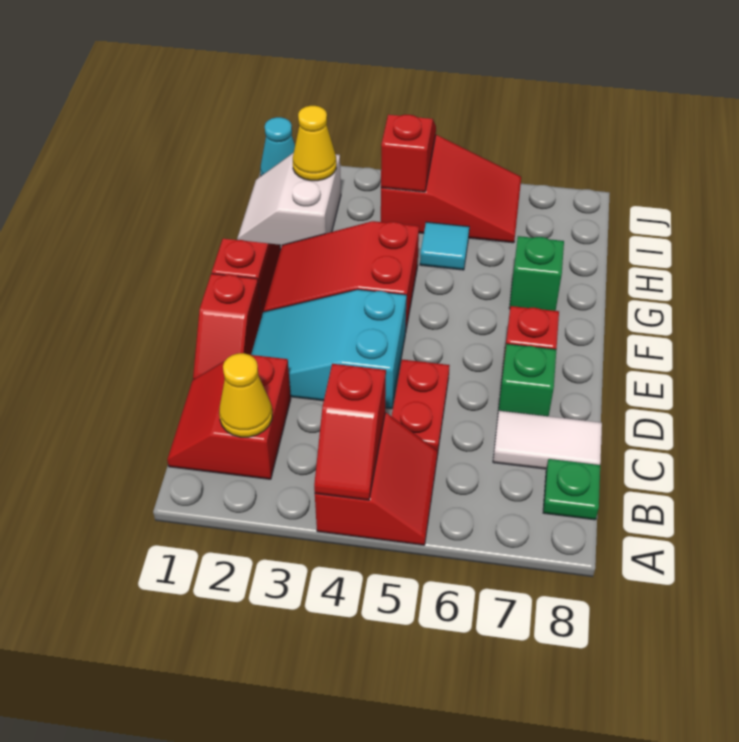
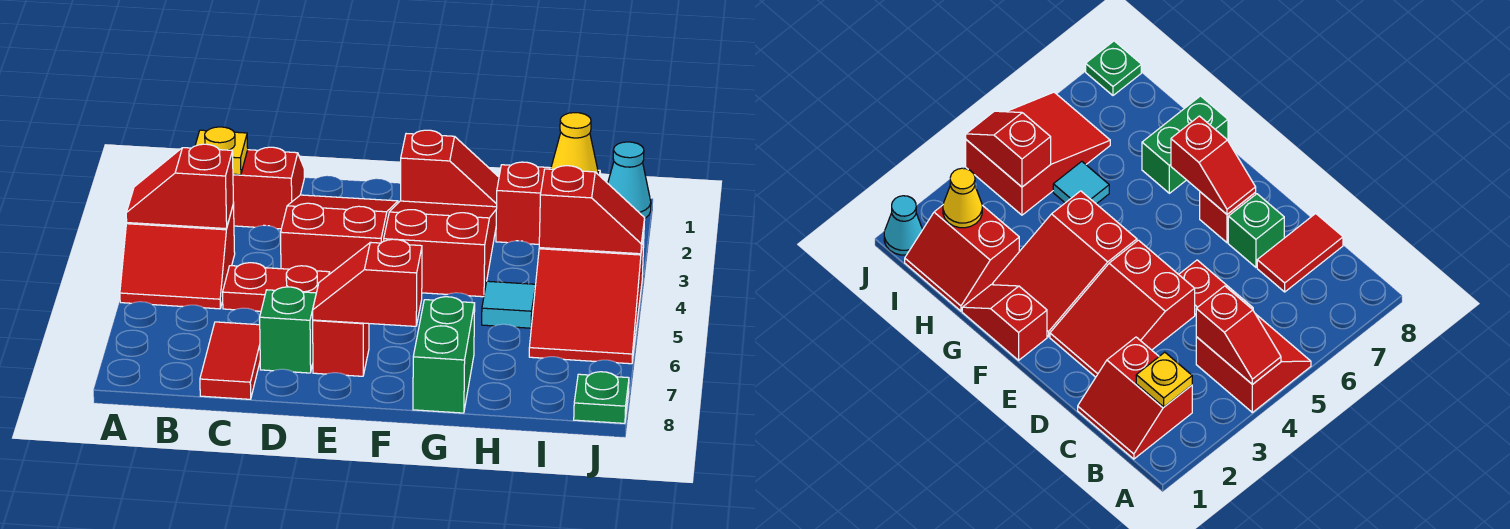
yellow 1x1 cone [219,353,272,437] -> yellow 1x1 plate [195,127,248,175]
green 1x1 plate [543,459,600,520] -> green 1x1 plate moved to [574,372,629,423]
white 1x2 tile [493,411,602,469] -> red 1x2 tile [200,322,260,399]
red 1x2 slope [193,274,262,380] -> red 1x2 slope moved to [313,239,422,326]
cyan 2x3 slope [251,290,407,409] -> red 2x3 slope [281,195,398,274]
green 1x1 brick [509,236,564,311] -> green 1x2 brick [413,297,475,413]
white 2x2 slope [237,153,341,250] -> red 2x2 slope [496,162,601,244]

